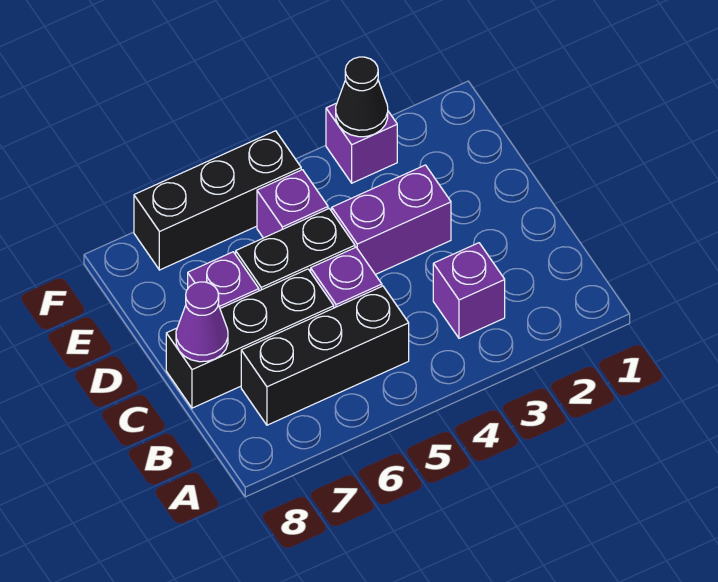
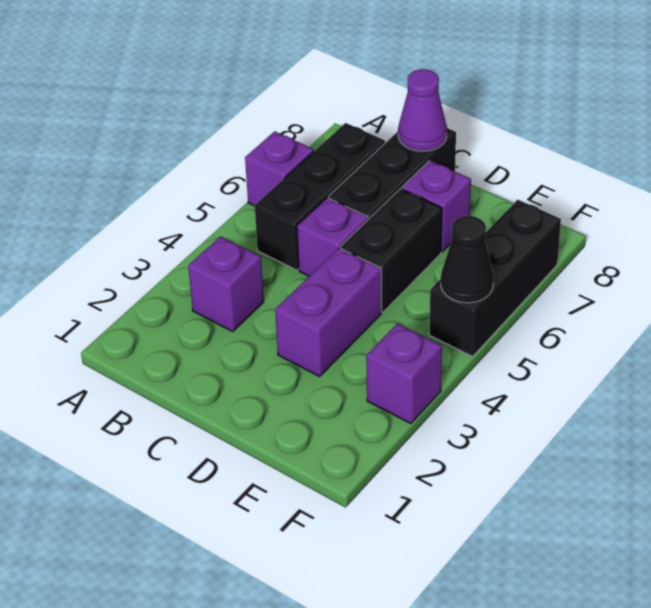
purple 1x1 brick [257,170,328,238] -> purple 1x1 brick moved to [245,131,314,206]
black 1x1 cone [336,57,388,137] -> black 1x1 cone moved to [441,216,494,303]

